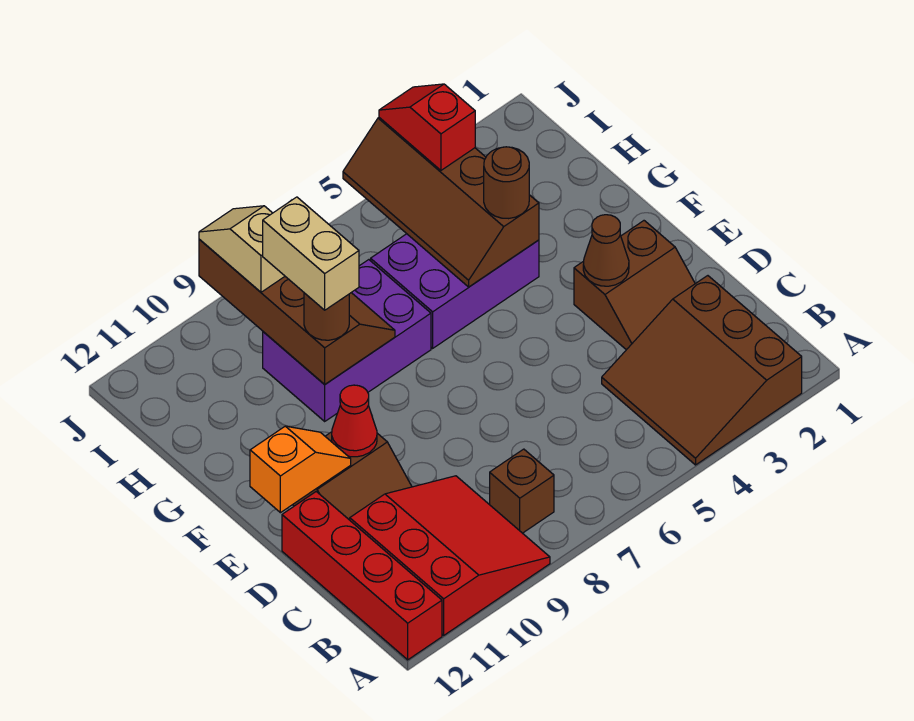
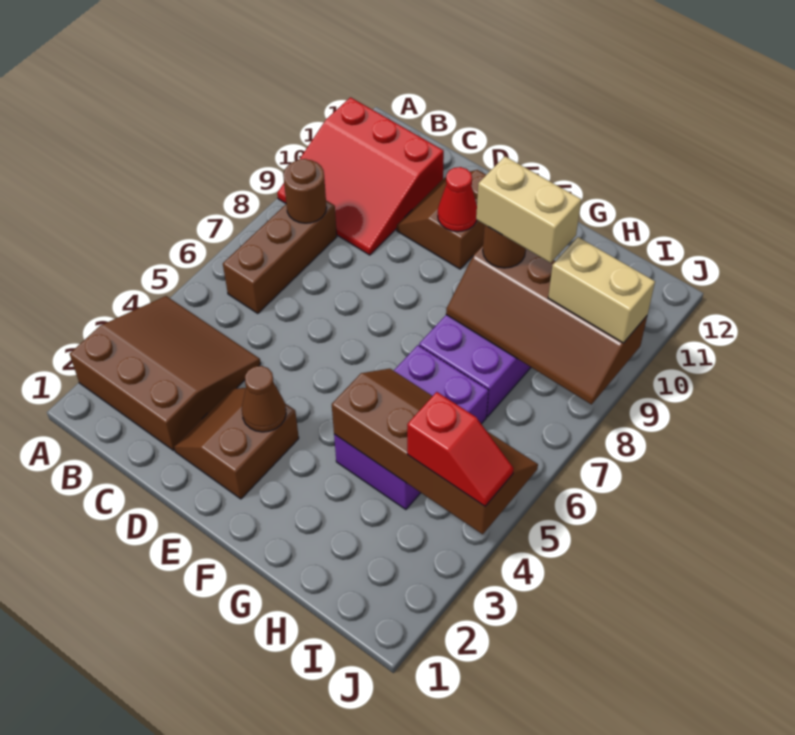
red 1x4 brick [282,492,442,660] -> none
brown 1x1 brick [490,449,554,533] -> brown 1x3 brick [223,201,337,314]
orange 1x2 slope [250,426,351,513] -> none
brown 1x1 round brick [484,147,529,219] -> brown 1x1 round brick moved to [283,159,327,223]
tan 1x2 slope [199,206,285,292] -> tan 1x2 brick [548,237,655,343]

